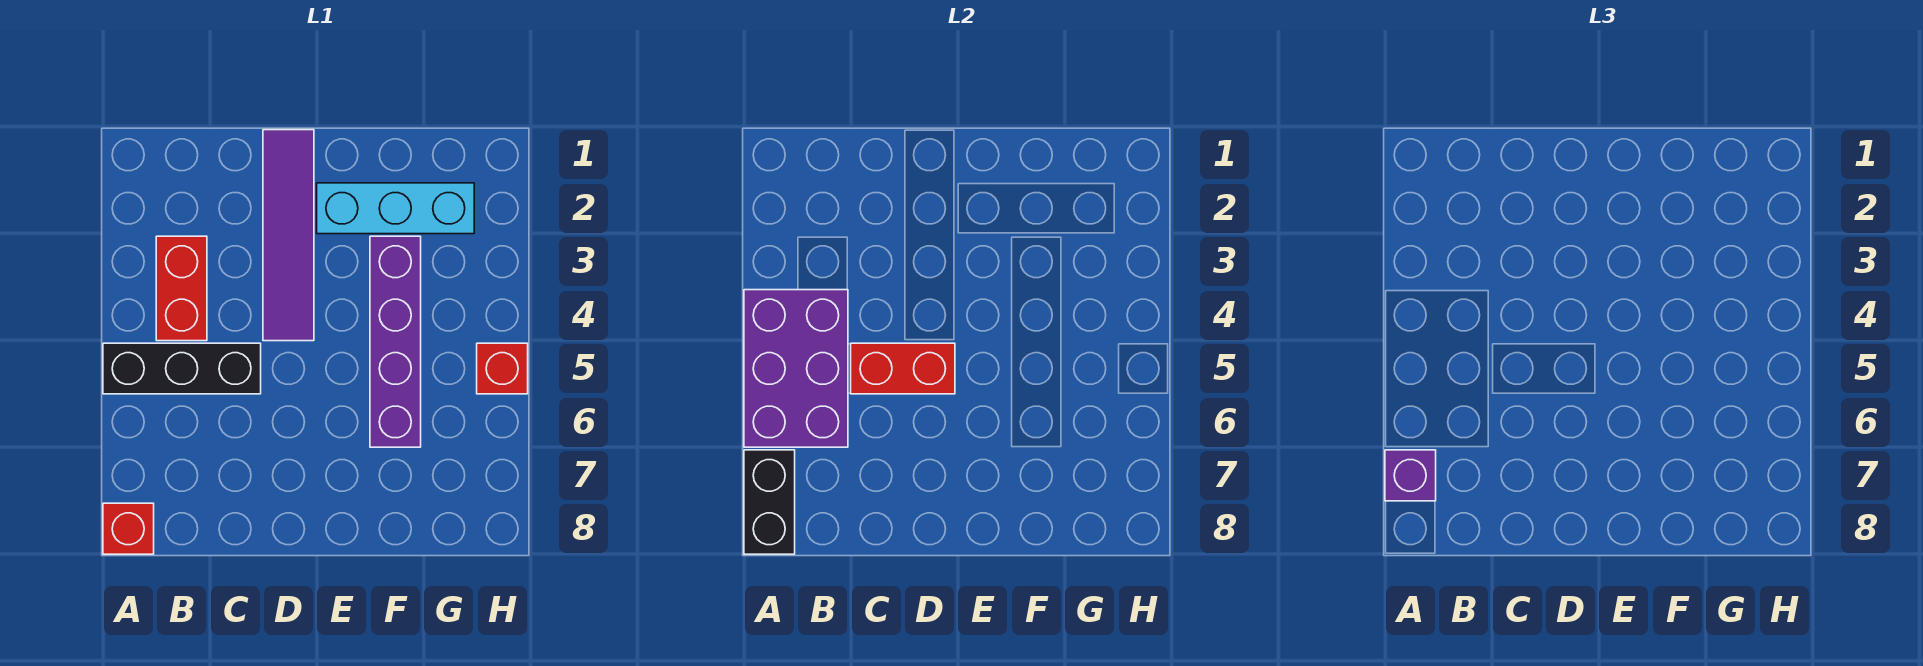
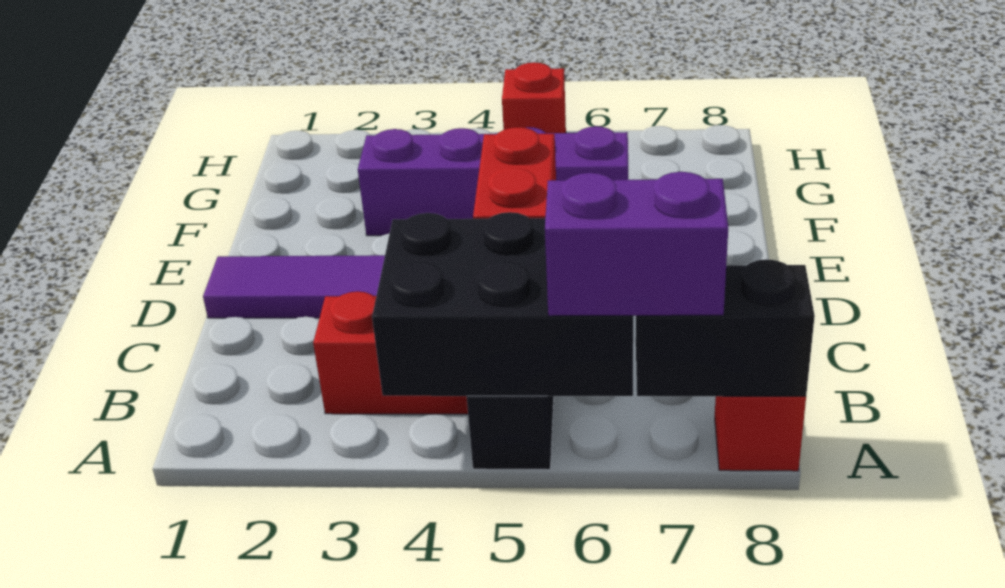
purple 2x3 brick [744,290,848,447] -> black 2x3 brick [372,212,633,396]
purple 1x1 brick [1385,450,1436,501] -> purple 1x2 brick [545,172,728,316]
cyan 1x3 brick [317,183,474,234] -> none

